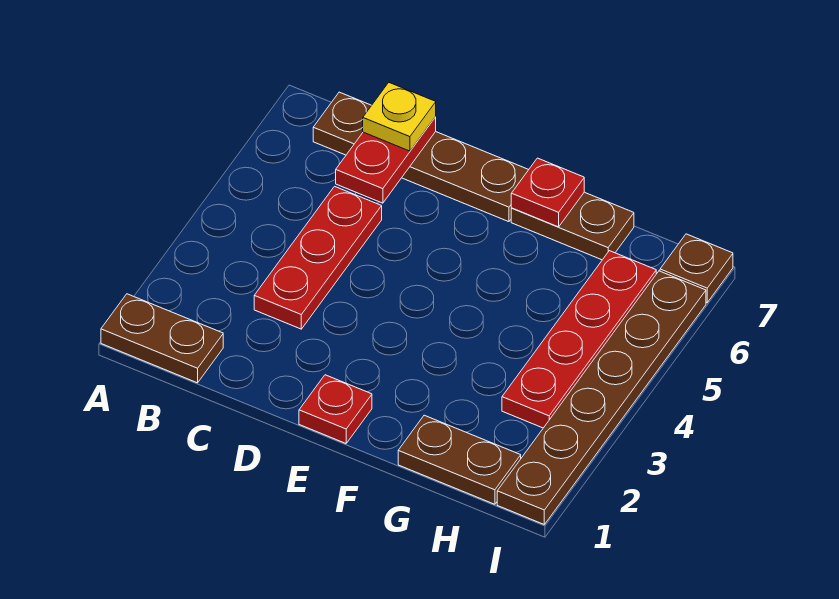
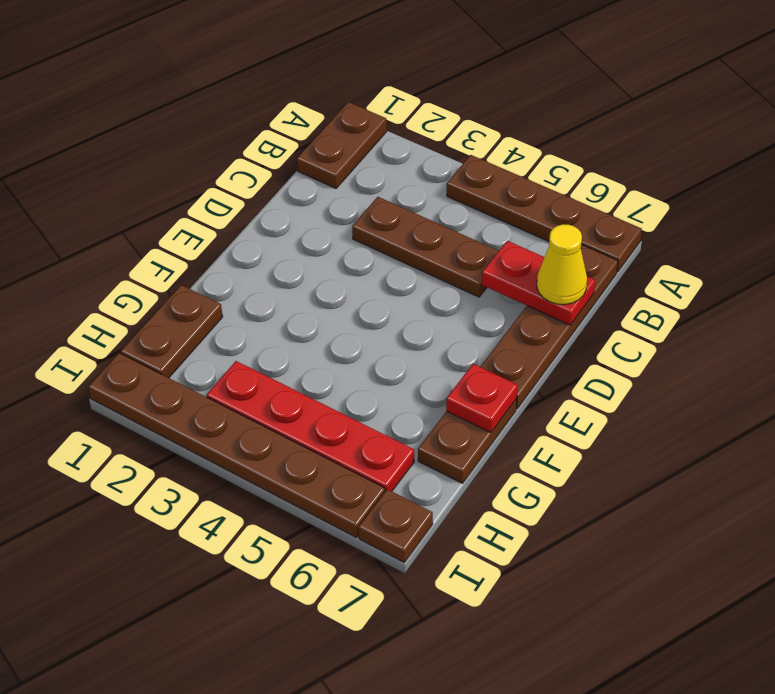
none -> brown 1x4 plate [447,155,642,272]
red 1x3 plate [254,186,382,329] -> brown 1x3 plate [352,197,498,297]
yellow 1x1 plate [363,83,436,151] -> yellow 1x1 cone [537,224,587,305]
red 1x1 plate [299,375,372,443] -> none

